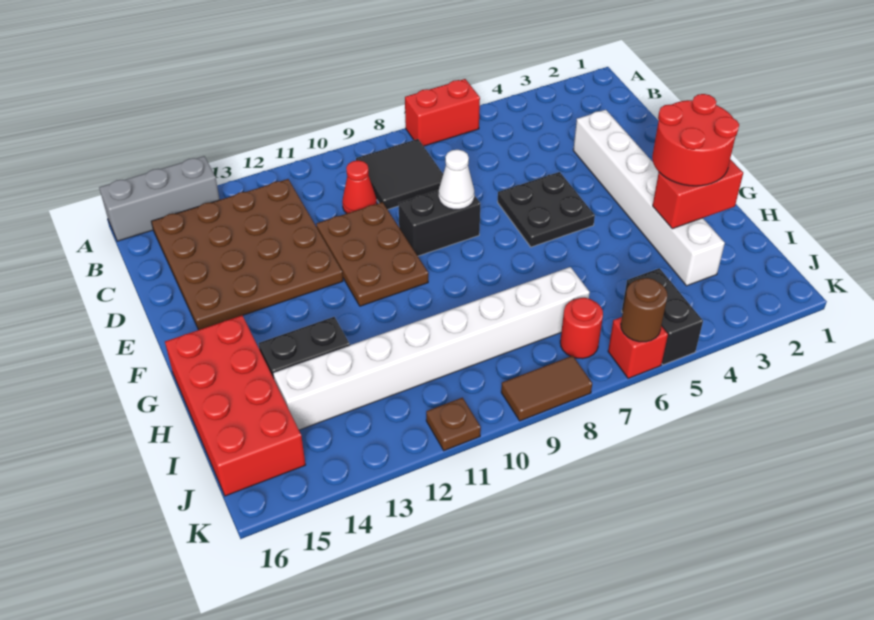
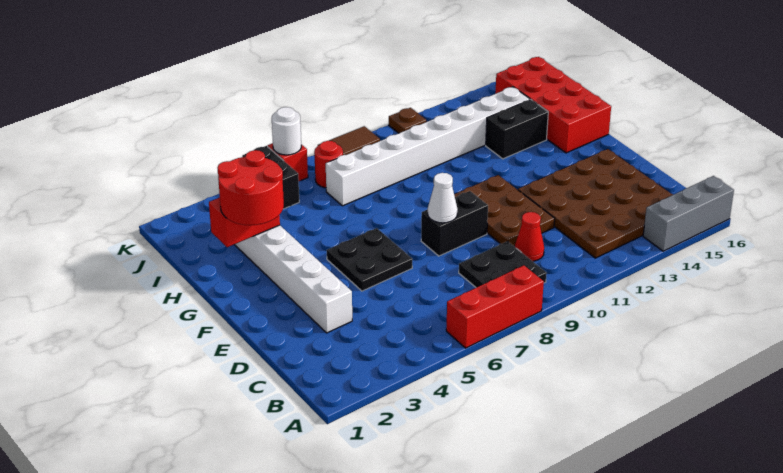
red 1x2 brick [405,79,480,146] -> red 1x3 brick [446,265,544,348]
black 2x2 tile [356,139,443,210] -> black 2x2 plate [459,241,547,288]
brown 1x1 round brick [621,278,667,342] -> white 1x1 round brick [272,107,301,155]

